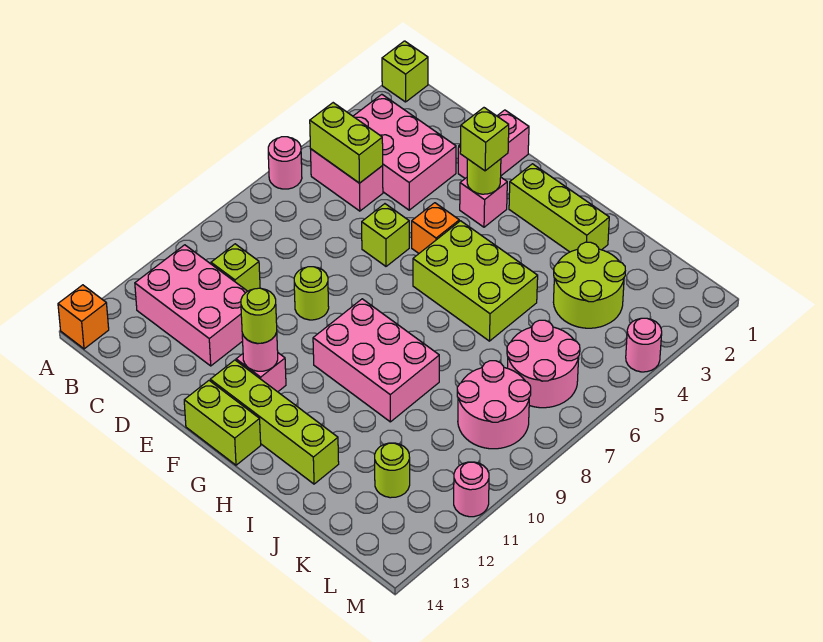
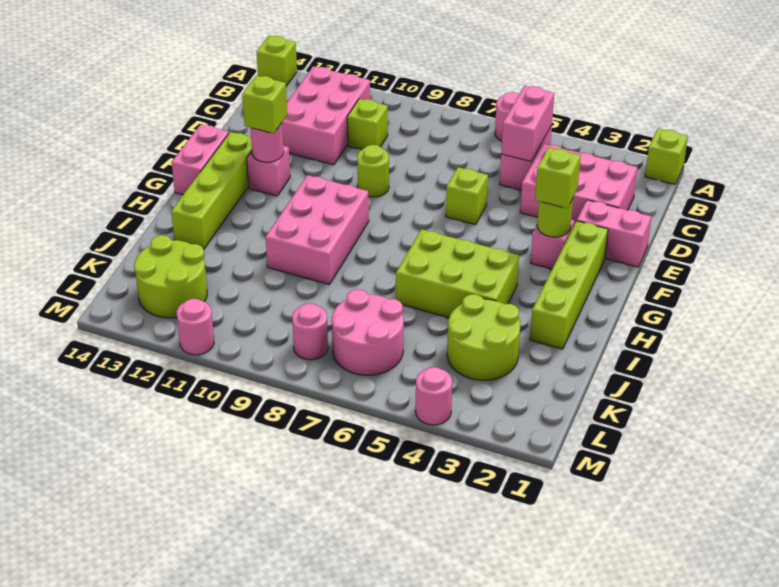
orange 1x1 brick [58,285,109,349] -> lime 1x1 brick [256,36,297,86]
pink 2x3 brick [353,94,456,210] -> pink 2x3 brick turned to [520,144,637,224]
lime 1x2 brick [310,103,383,183] -> pink 1x2 brick [501,86,554,162]
orange 1x1 brick [412,203,459,253] -> none
lime 1x1 round brick [241,288,277,343] -> lime 1x1 brick [242,76,287,134]
lime 1x2 brick [184,381,261,465] -> pink 1x2 brick [172,124,229,195]
lime 1x3 brick [509,164,609,252] -> lime 1x4 brick [530,221,608,349]
lime 2x3 brick [413,221,538,341] -> lime 2x3 brick turned to [396,229,519,318]
pink 2x2 round brick [457,361,531,449] -> pink 1x1 round brick [292,303,328,360]
lime 1x1 round brick [375,443,410,498] -> lime 2x2 round brick [134,235,207,318]

